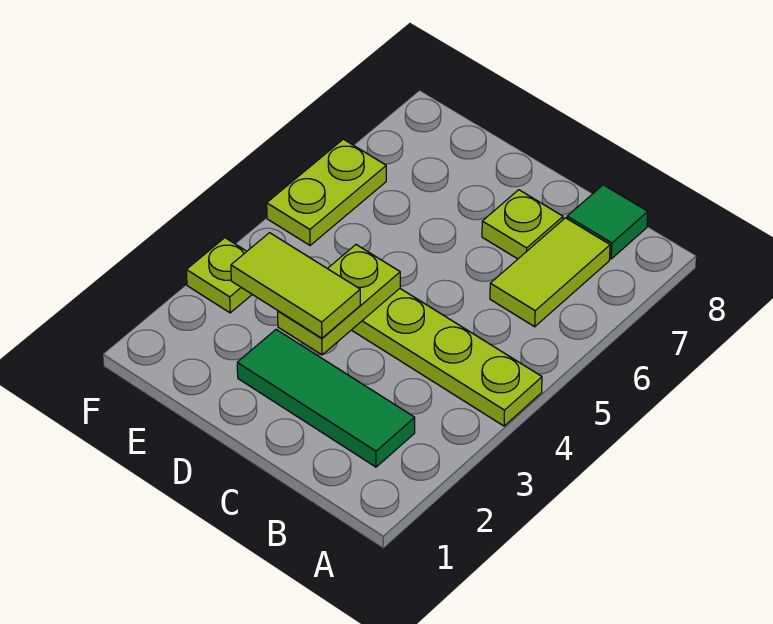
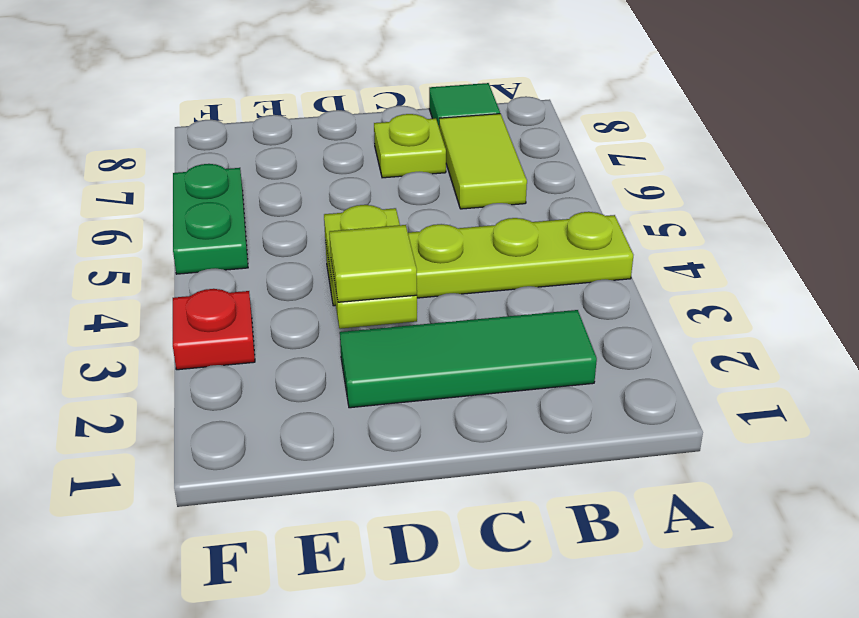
lime 1x2 tile [231,233,360,338] -> lime 1x1 tile [329,225,417,302]
lime 1x1 plate [186,238,252,313] -> red 1x1 plate [173,289,255,370]
lime 1x2 plate [267,139,386,245] -> green 1x2 plate [173,164,248,274]

